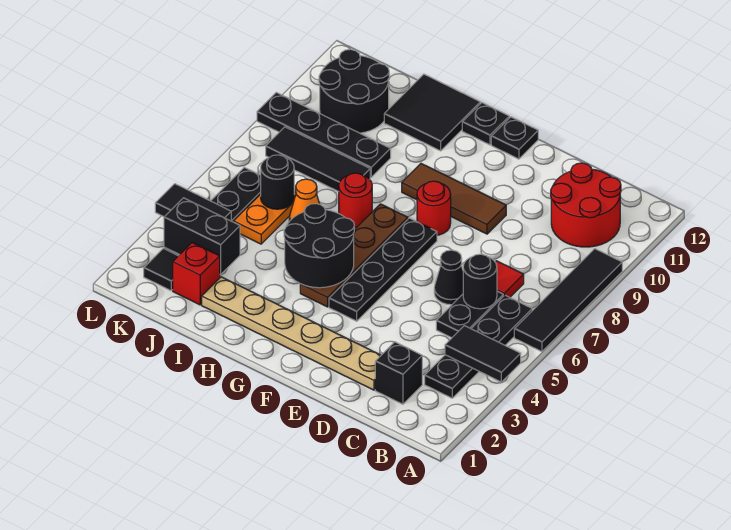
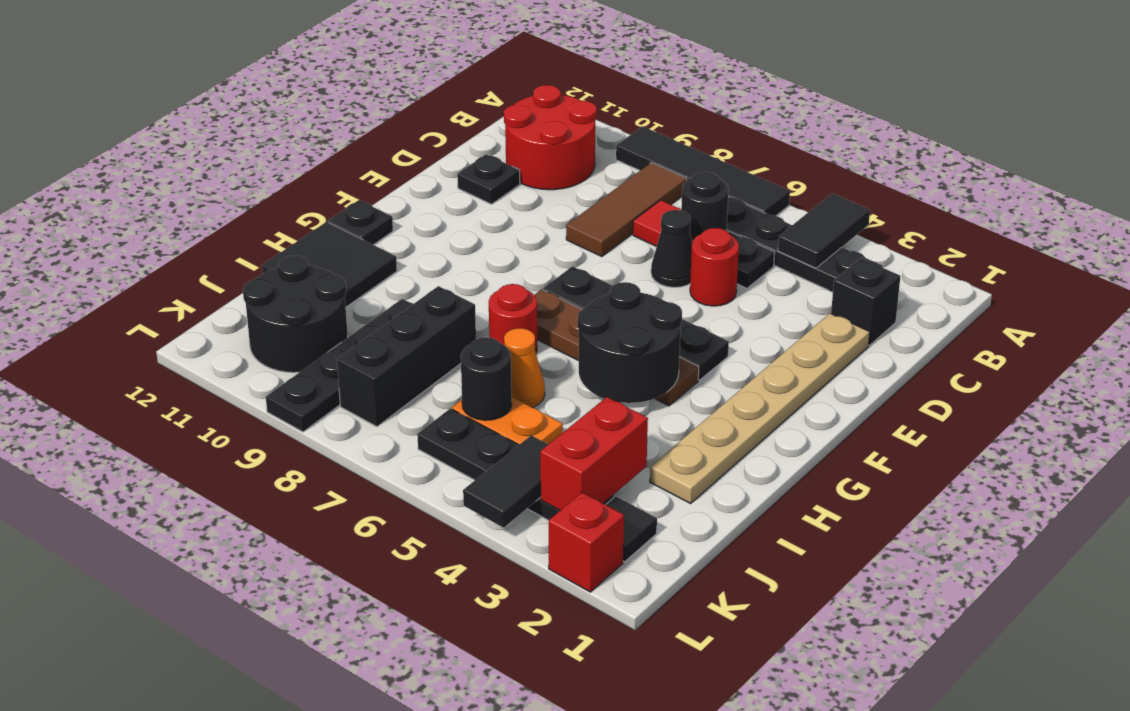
brown 1x3 tile [402,164,506,234] -> brown 1x3 tile moved to [566,163,687,257]
red 1x1 round brick [417,181,451,235] -> red 1x1 round brick moved to [690,228,739,306]
black 1x1 plate [491,117,538,159] -> black 1x1 plate moved to [457,154,520,204]
black 1x3 tile [266,127,370,192] -> black 1x3 brick [337,286,476,427]
red 1x1 brick [173,243,220,305] -> red 1x1 brick moved to [549,492,624,592]
black 1x2 brick [164,198,240,275] -> red 1x2 brick [540,397,648,510]

